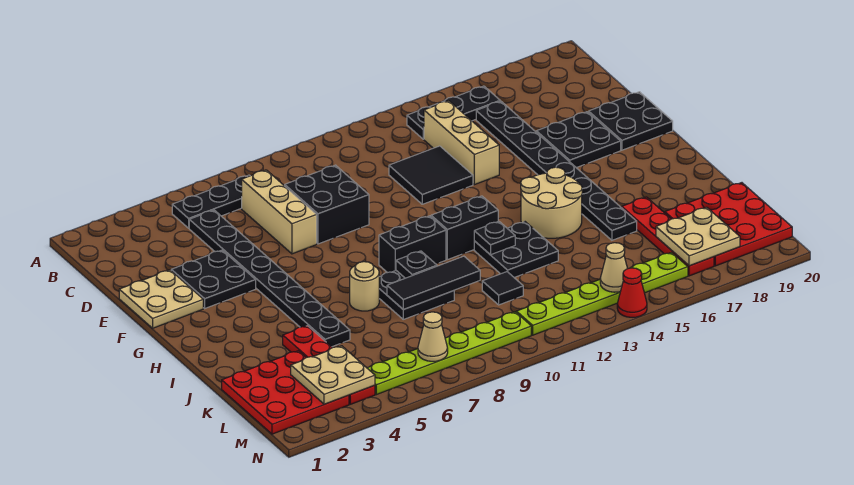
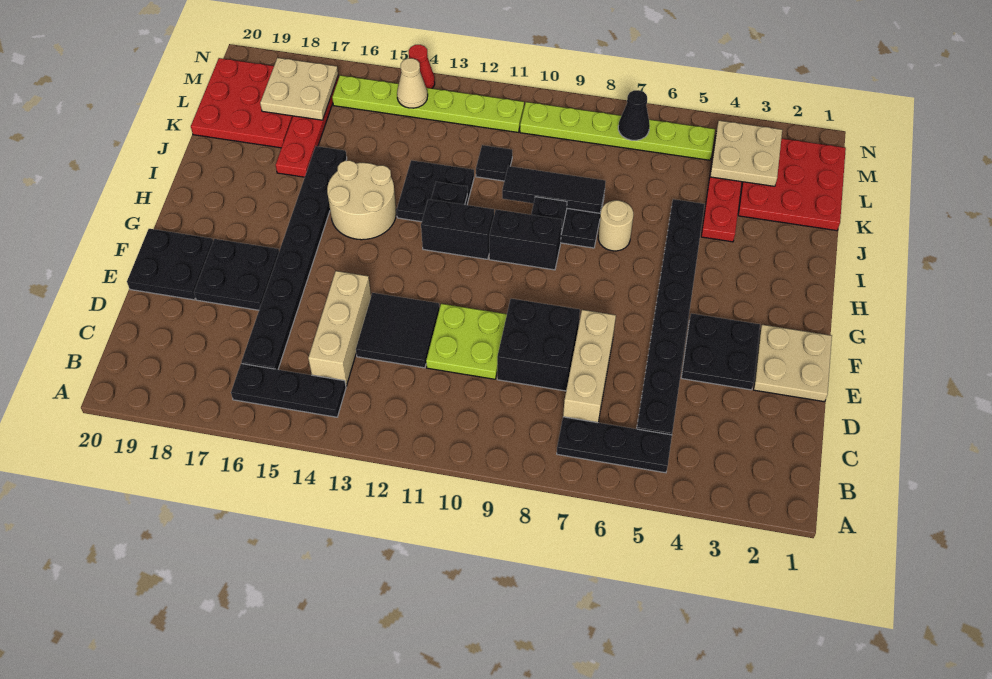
none -> lime 2x2 plate [426,304,507,379]
tan 1x1 cone [418,312,448,361] -> black 1x1 cone [618,90,650,140]

